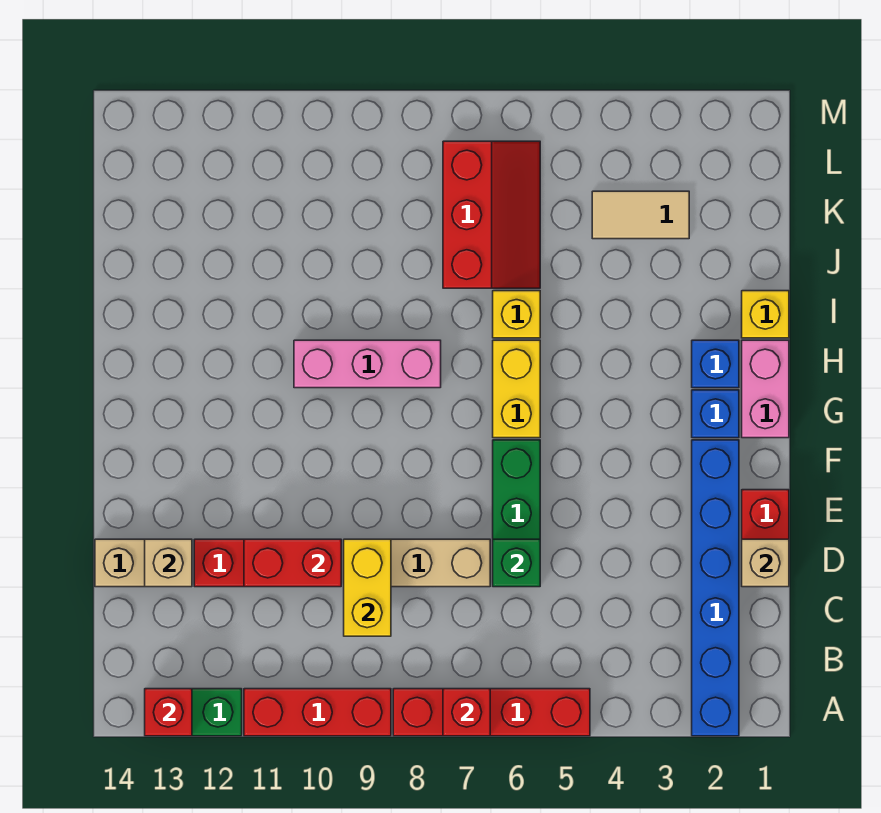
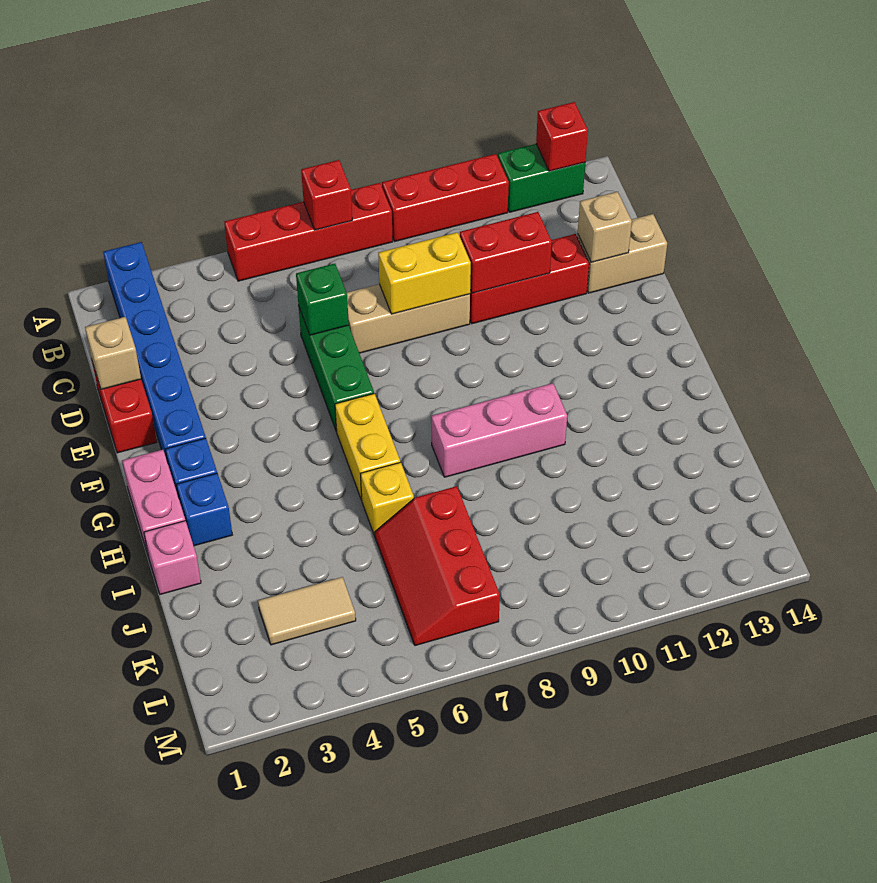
yellow 1x2 brick [344,539,391,636] -> yellow 1x2 brick turned to [378,232,471,314]
yellow 1x1 brick [742,291,789,338] -> pink 1x1 brick [144,521,201,594]

